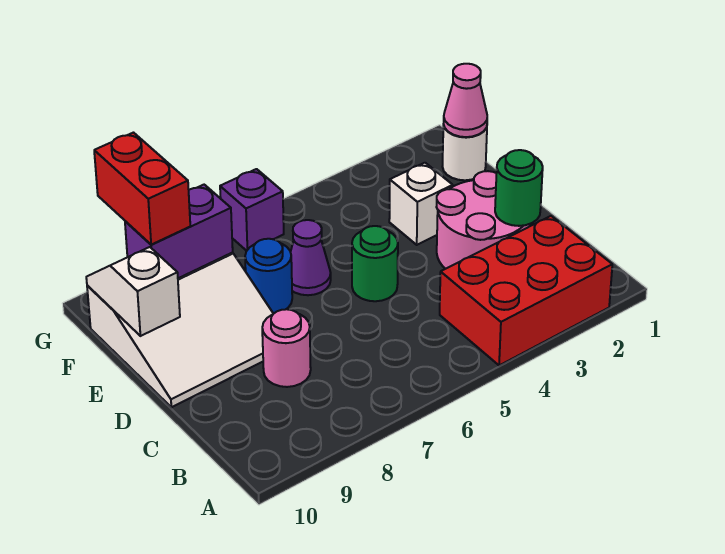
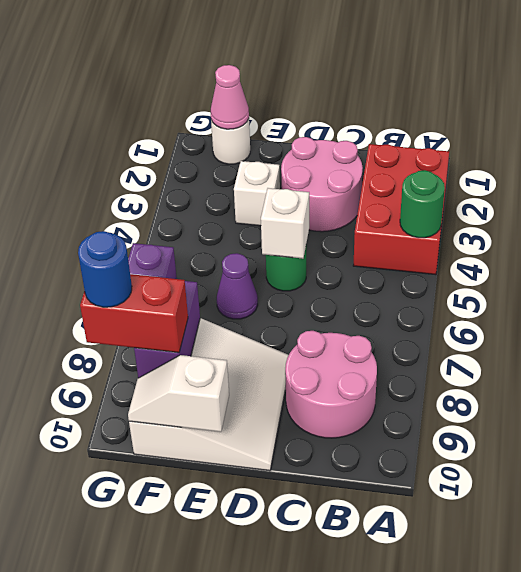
green 1x1 round brick [495,150,543,226] -> green 1x1 round brick moved to [400,170,445,238]
pink 1x1 round brick [262,309,311,387] -> pink 2x2 round brick [285,331,377,438]
none -> white 1x1 brick [261,188,309,259]
blue 1x1 round brick [245,239,292,314] -> blue 1x1 round brick moved to [78,231,132,307]

